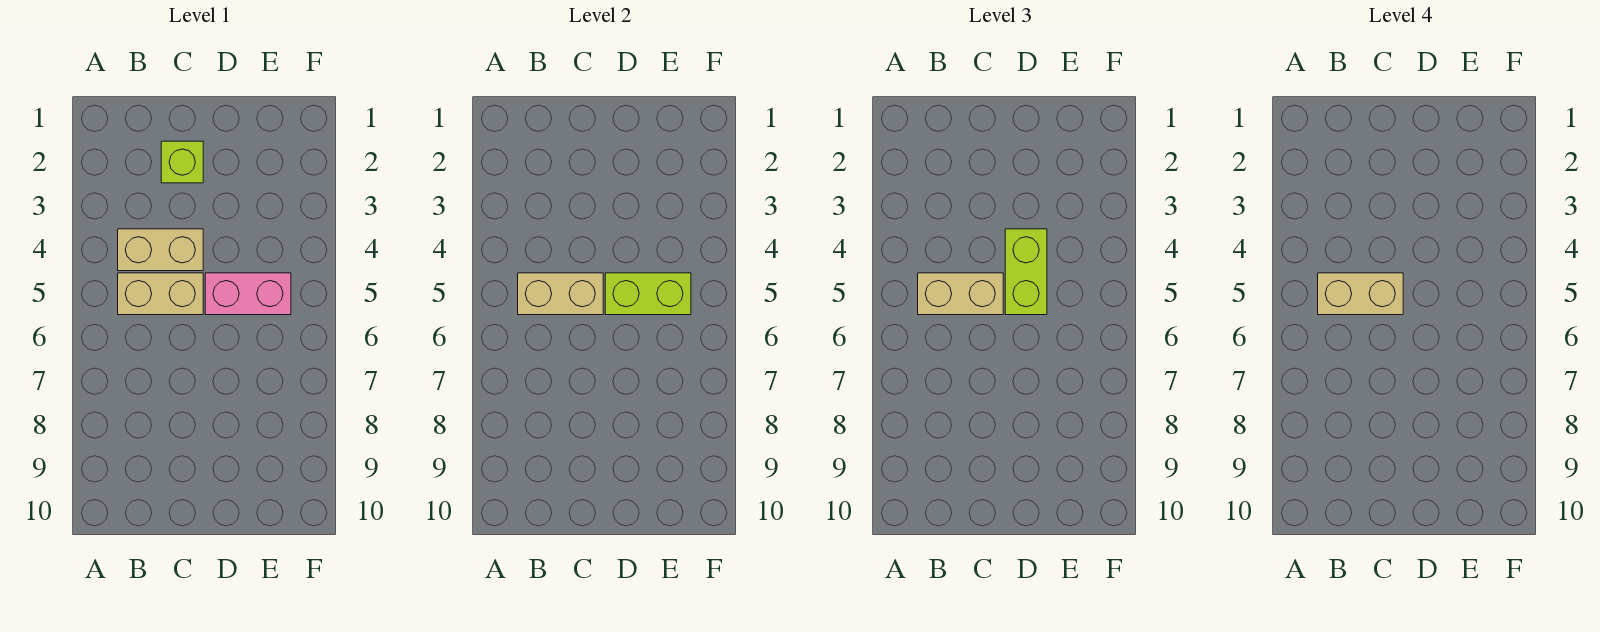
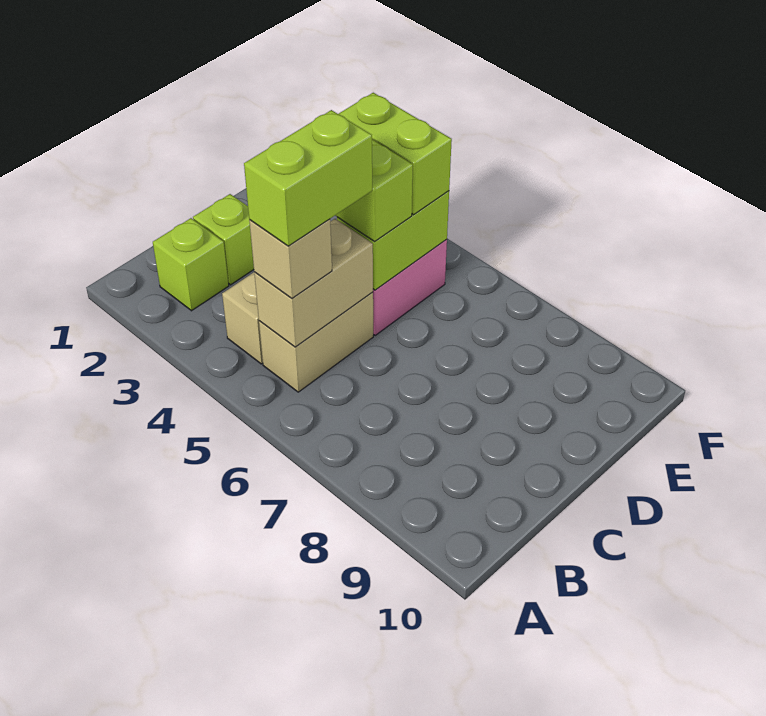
none -> lime 1x1 brick [153,218,229,311]
tan 1x2 brick [918,273,1003,315] -> tan 1x1 brick [249,219,332,298]
tan 1x2 brick [1318,273,1403,315] -> lime 1x2 brick [244,110,372,246]
none -> lime 1x2 brick [339,93,452,215]

